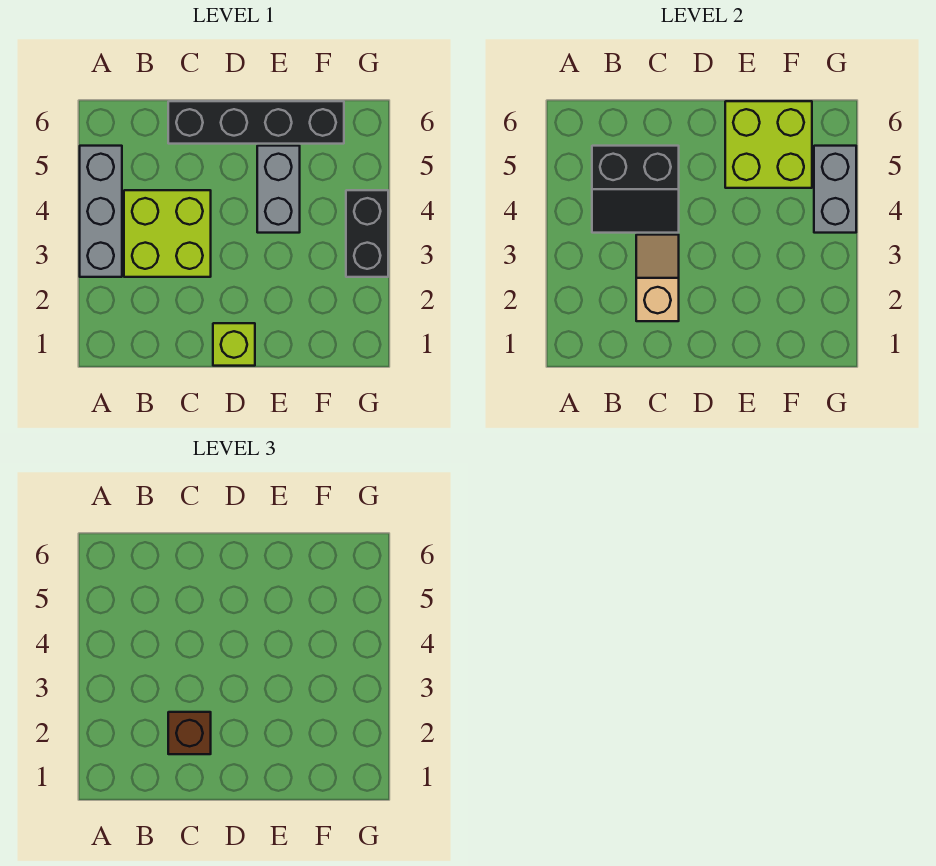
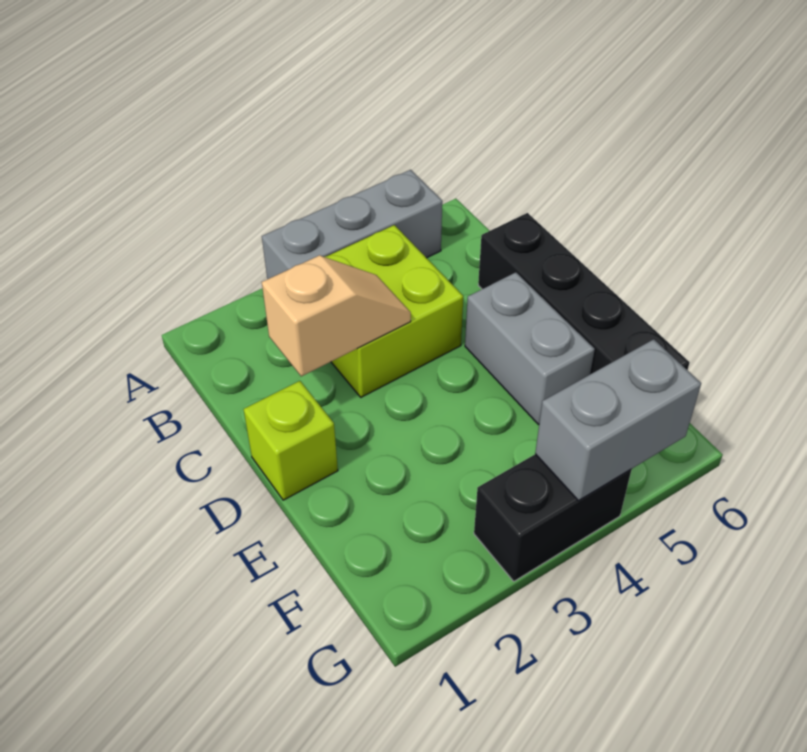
black 2x2 slope [592,146,679,233] -> none
brown 1x1 brick [168,712,211,754] -> none
grey 1x2 brick [257,146,300,233] -> grey 1x2 brick turned to [465,272,595,424]
lime 2x2 brick [725,101,812,188] -> none

